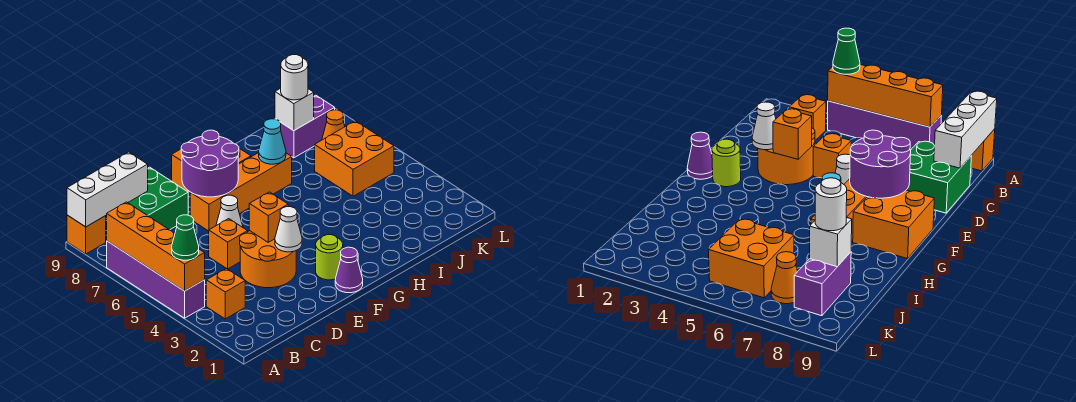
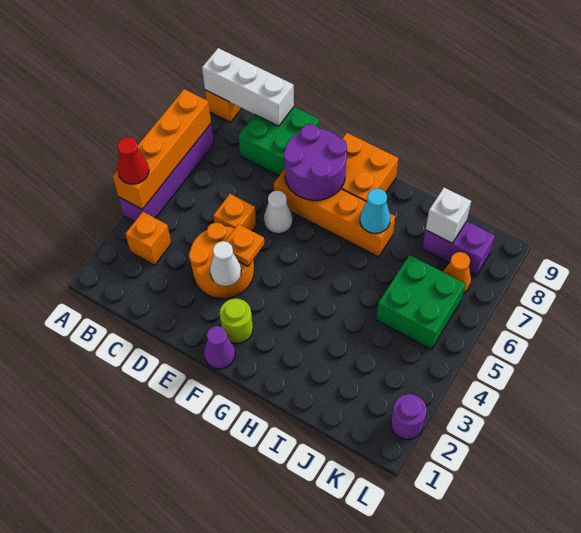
green 1x1 cone [172,215,199,260] -> red 1x1 cone [117,137,149,184]
orange 1x1 brick [249,192,288,242] -> orange 1x1 plate [225,224,265,266]
orange 2x2 brick [315,121,394,196] -> green 2x2 brick [376,255,465,350]
white 1x1 round brick [281,55,308,100] -> none
none -> purple 1x1 round brick [391,394,427,439]

